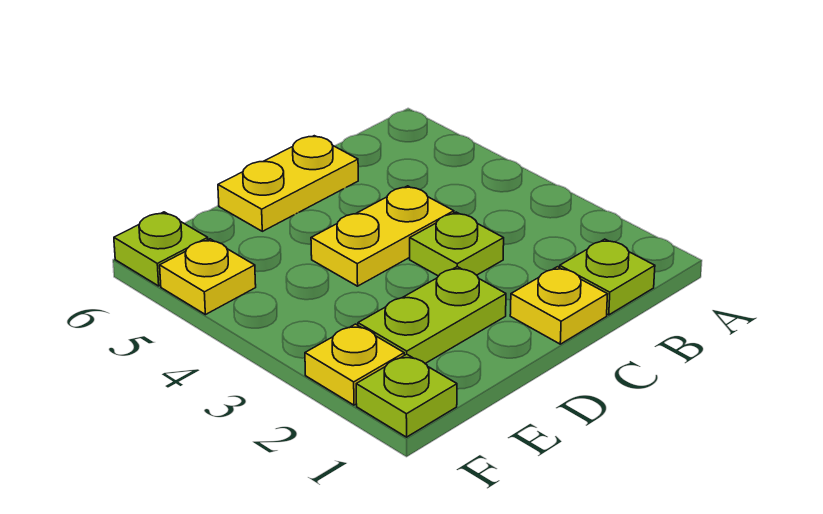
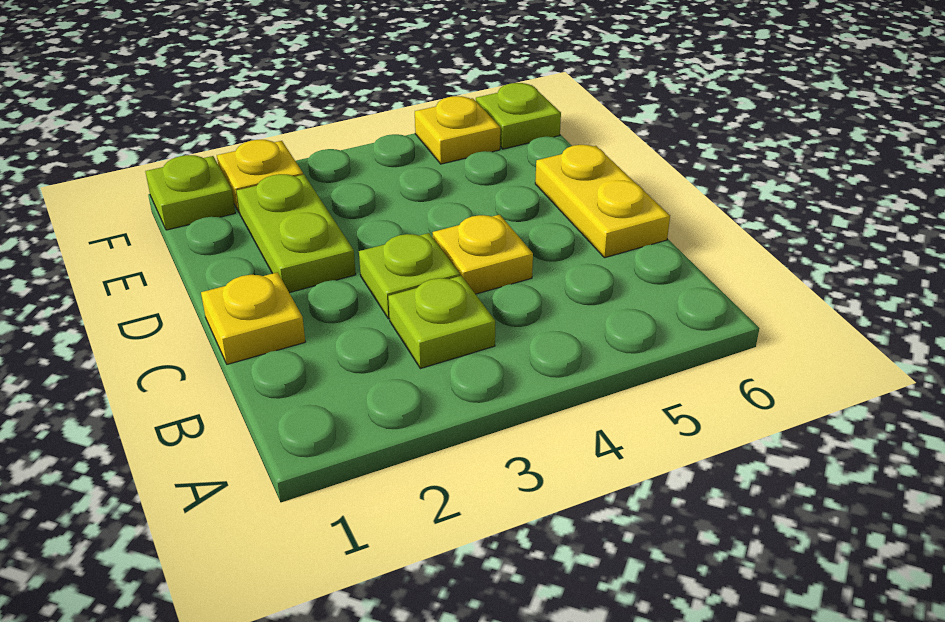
lime 1x1 plate [560,239,655,315] -> lime 1x1 plate moved to [388,276,495,369]
yellow 1x2 plate [311,186,454,286] -> yellow 1x1 plate [433,215,533,294]

